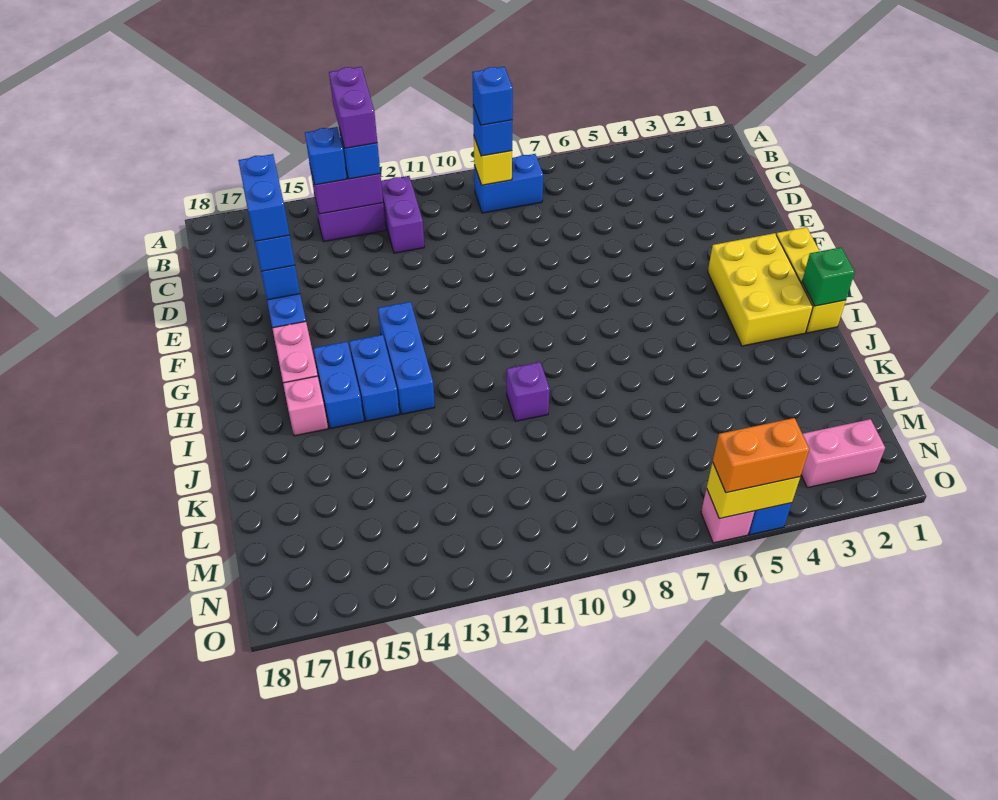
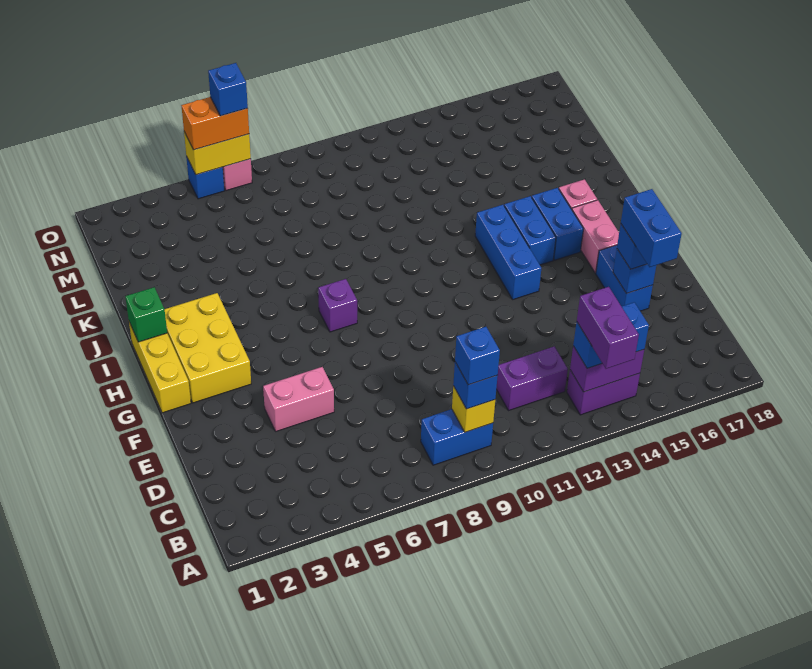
purple 1x2 brick [381,176,424,253] -> purple 1x2 brick turned to [496,346,568,410]
purple 1x1 brick [507,362,550,421] -> purple 1x1 brick moved to [318,279,357,332]
pink 1x2 brick [801,419,885,488] -> pink 1x2 brick moved to [263,367,334,431]
none -> blue 1x1 brick [208,63,248,116]

